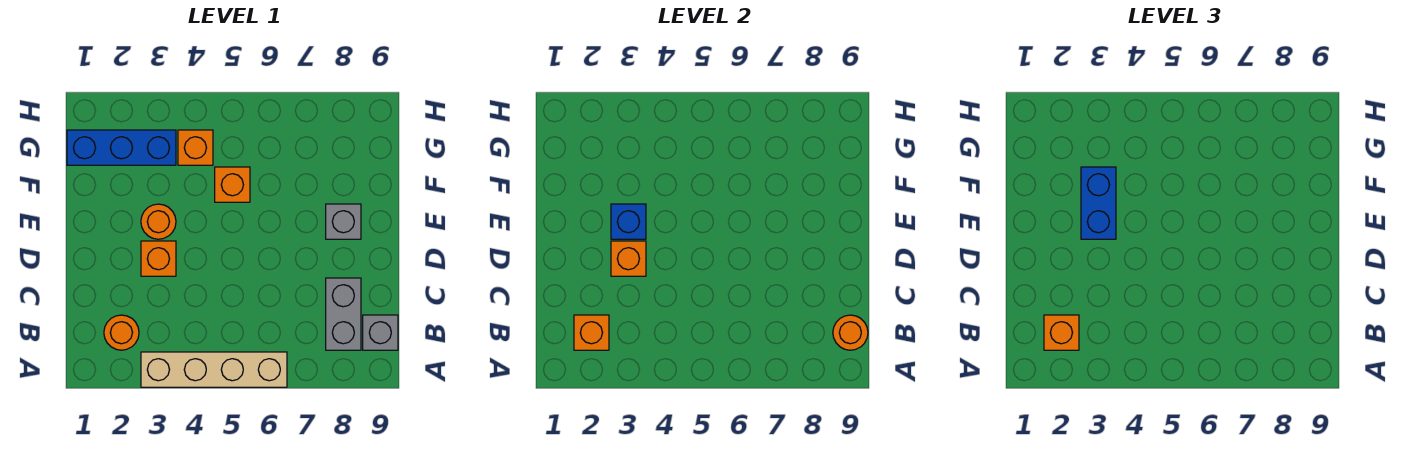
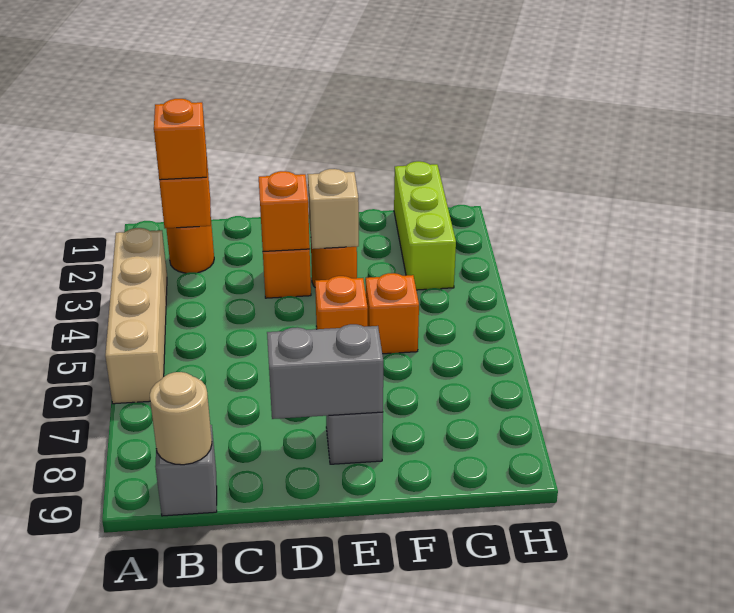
grey 1x2 brick [326,278,361,350] -> grey 1x2 brick moved to [267,324,383,419]
orange 1x1 round brick [833,315,868,350] -> tan 1x1 round brick [150,372,212,465]
blue 1x1 brick [611,204,646,239] -> tan 1x1 brick [308,169,359,249]
blue 1x2 brick [1081,167,1116,239] -> none
blue 1x3 brick [67,130,176,165] -> lime 1x3 brick [394,161,456,290]
orange 1x1 brick [178,130,213,165] -> orange 1x1 brick moved to [315,276,368,329]

